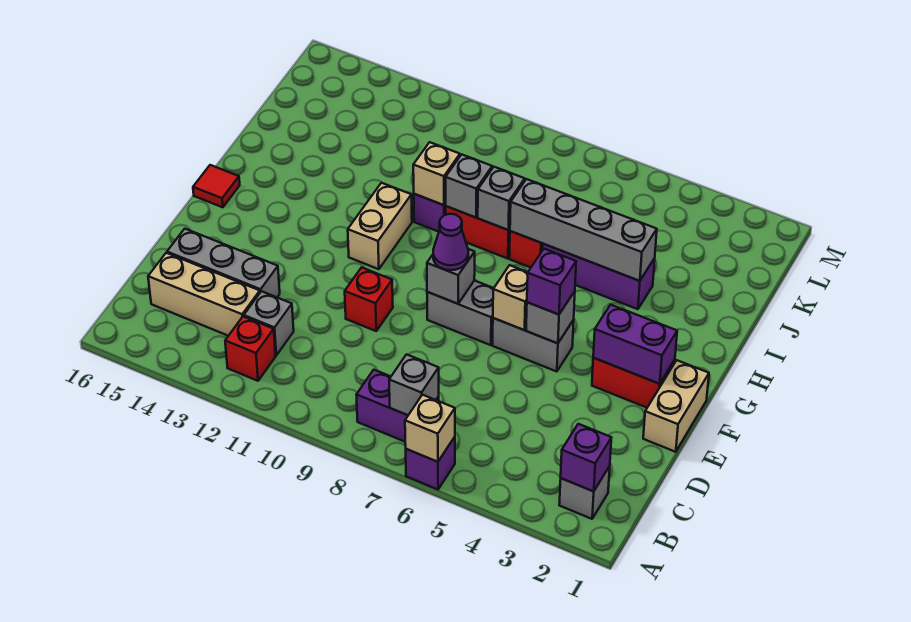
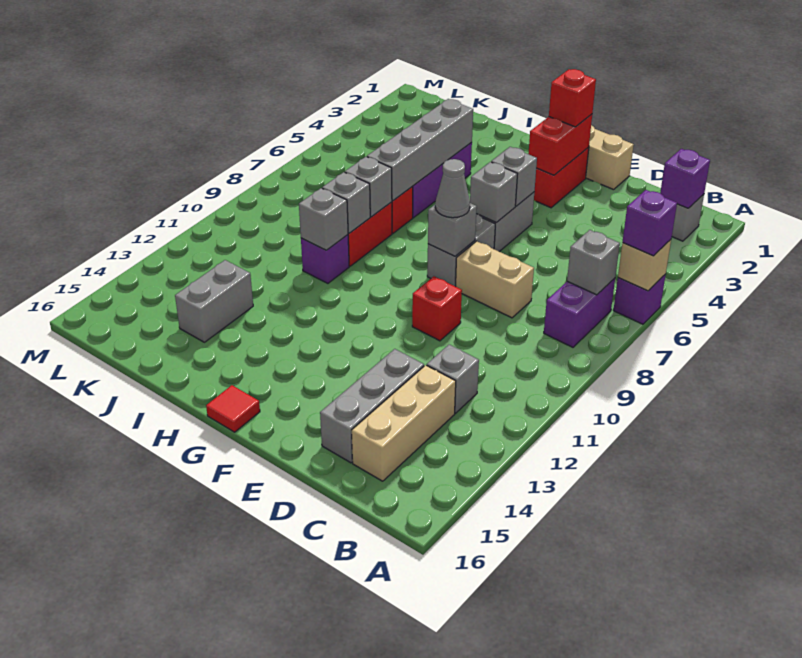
red 1x1 brick [225,316,276,381] -> red 1x1 brick moved to [549,69,596,127]
purple 1x2 brick [593,305,677,384] -> red 1x2 brick [528,114,592,175]
purple 1x1 brick [527,249,576,315] -> purple 1x1 brick moved to [623,190,677,256]
tan 1x1 brick [493,265,528,330] -> grey 1x1 brick [470,162,517,223]
purple 1x1 cone [433,214,468,270] -> grey 1x1 cone [435,159,470,218]
tan 1x2 brick [348,183,412,269] -> tan 1x2 brick moved to [456,241,534,318]
tan 1x1 brick [413,142,460,205] -> grey 1x1 brick [299,188,348,250]
none -> grey 1x2 brick [175,260,253,342]

